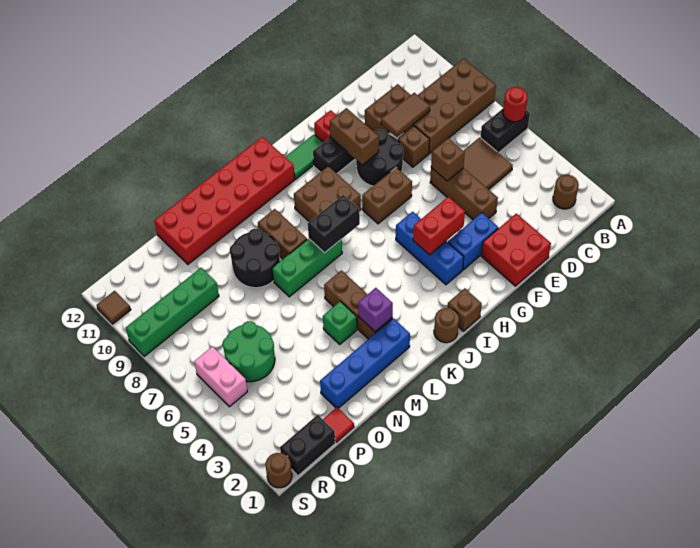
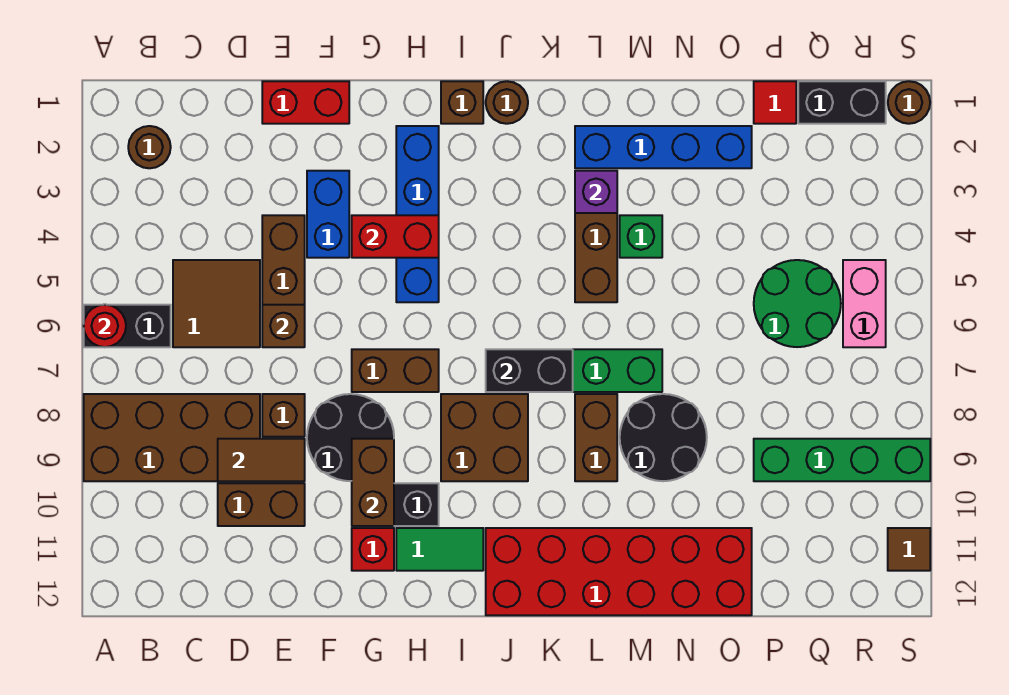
red 2x2 brick [481,213,551,286] -> red 1x2 brick [262,81,349,124]
blue 1x2 brick [448,213,498,270] -> blue 1x2 brick turned to [307,171,349,258]
blue 1x3 brick [396,212,464,285] -> blue 1x4 brick [396,126,439,302]

